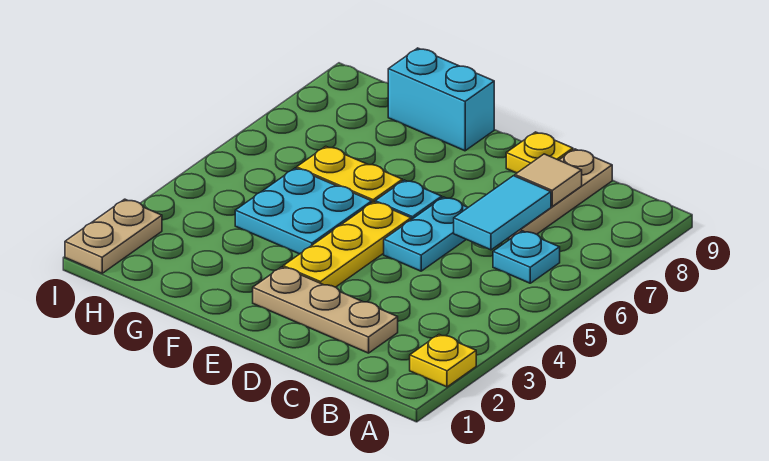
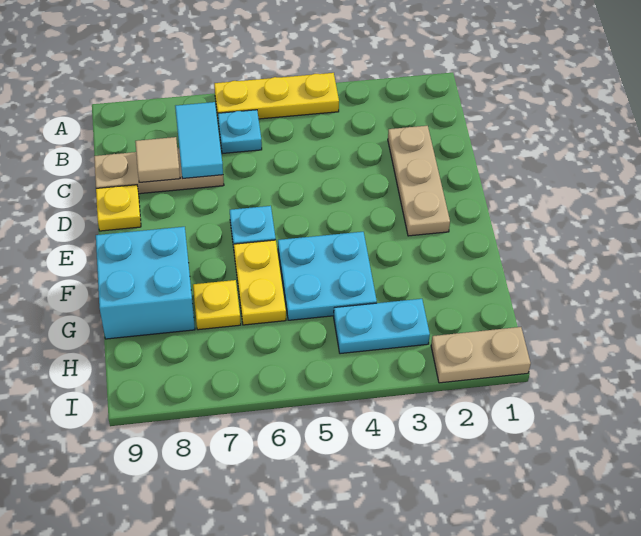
yellow 1x1 plate [410,335,476,387] -> yellow 1x1 plate moved to [193,280,241,330]
cyan 1x2 tile [454,176,551,250] -> cyan 1x2 tile turned to [175,102,223,178]
cyan 1x2 plate [384,197,468,271] -> cyan 1x2 plate moved to [334,299,430,354]
yellow 1x3 plate [283,202,411,287] -> yellow 1x3 plate moved to [214,73,339,119]
cyan 1x2 brick [388,48,494,151] -> cyan 2x2 brick [96,227,195,339]

